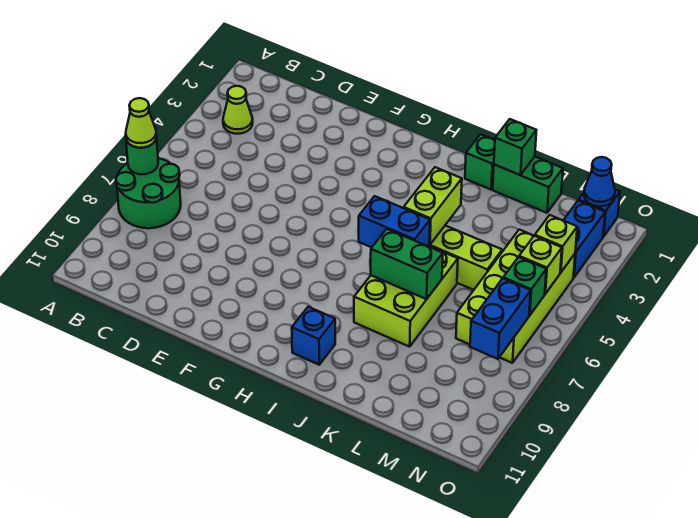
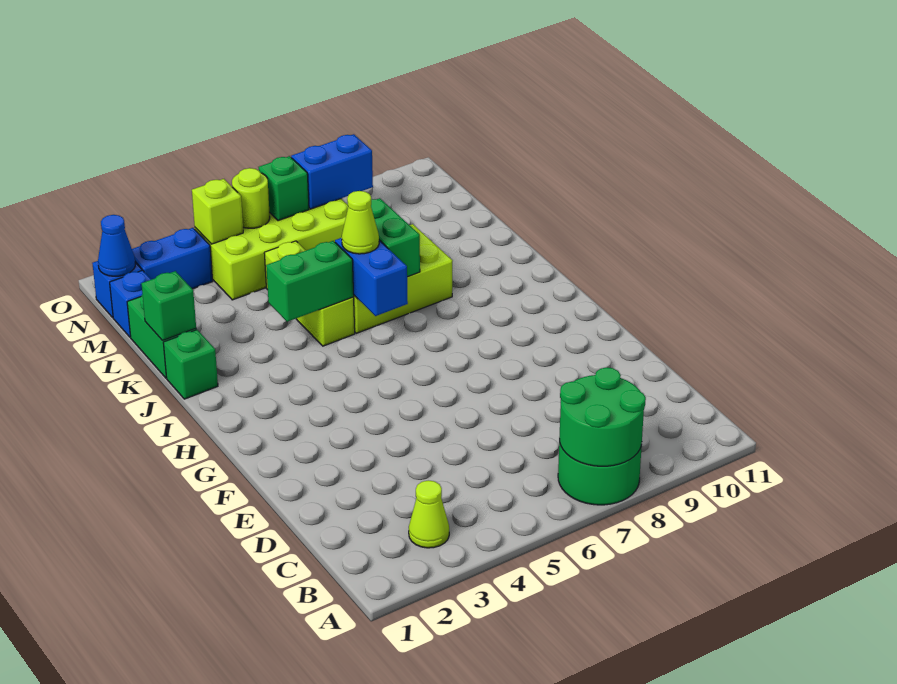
green 1x1 round brick [126,137,158,174] -> green 2x2 round brick [559,367,646,466]
lime 1x1 cone [126,98,157,148] -> lime 1x1 cone moved to [342,191,379,254]
blue 1x1 brick [292,307,335,365] -> blue 1x1 brick moved to [110,270,151,337]
lime 1x2 brick [404,167,462,245] -> green 1x2 brick [266,241,354,322]
lime 1x1 brick [519,236,562,294] -> lime 1x1 round brick [232,168,270,228]

